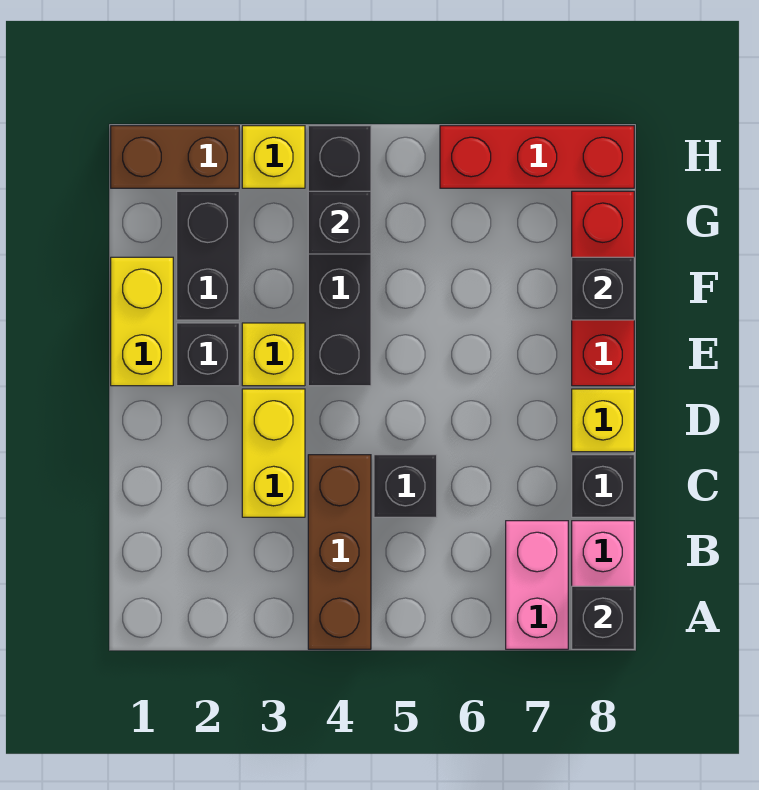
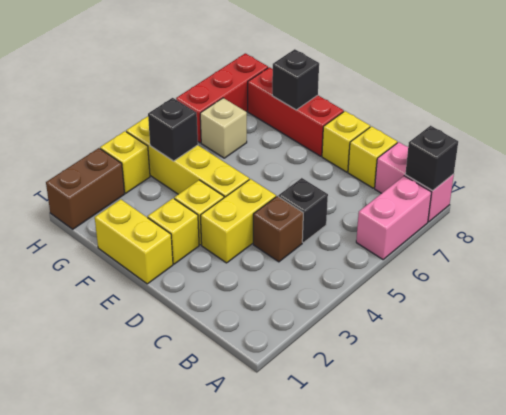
brown 1x3 brick [308,455,371,649] -> brown 1x1 brick [253,196,303,262]
pink 1x2 brick [506,521,568,649] -> pink 1x2 brick turned to [356,176,432,259]
yellow 1x2 brick [242,389,305,517] -> yellow 1x2 brick turned to [200,179,276,263]
black 1x1 brick [572,455,634,517] -> yellow 1x1 brick [348,126,397,188]
black 1x1 brick [177,323,239,386] -> yellow 1x1 brick [148,198,199,264]
black 1x4 brick [308,126,371,386] -> yellow 1x4 brick [126,116,249,198]
black 1x2 brick [177,191,239,320] -> none
none -> tan 1x1 brick [200,98,247,158]

